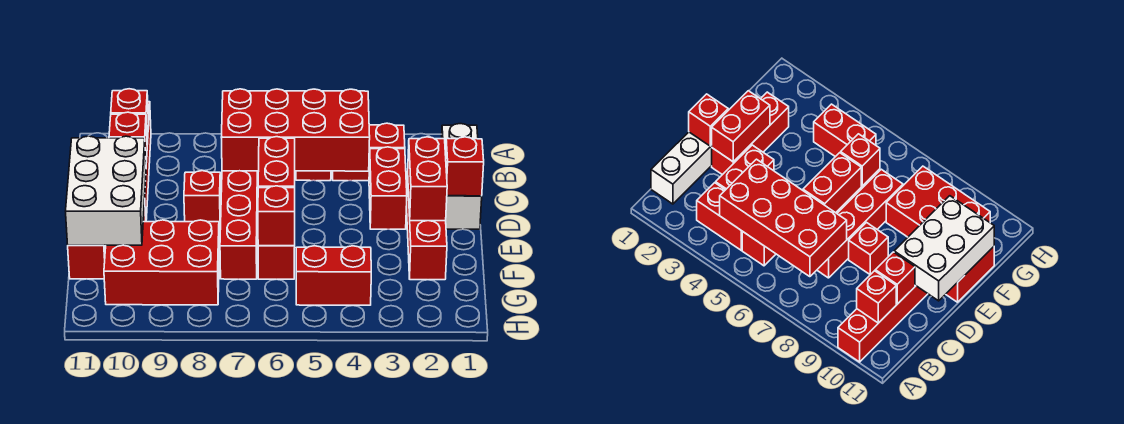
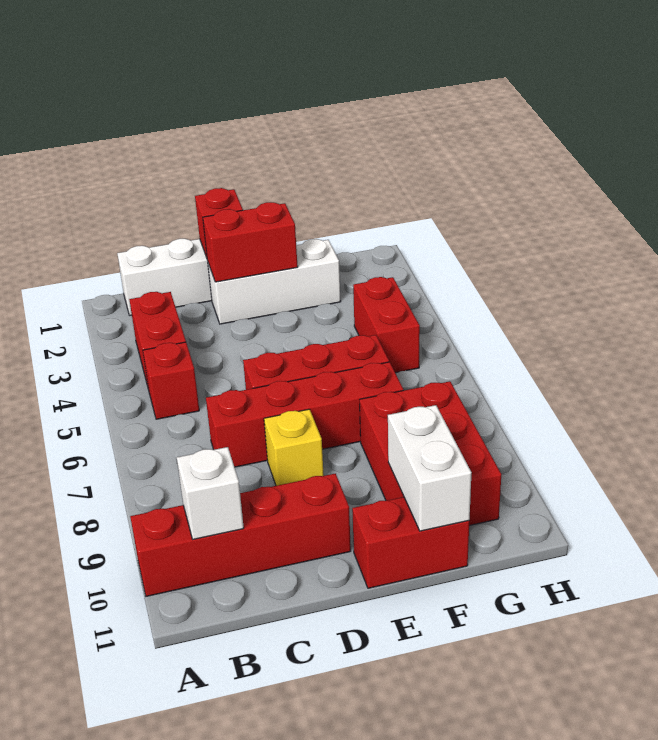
red 2x4 brick [221,89,370,171] -> none
red 1x1 brick [111,89,149,144] -> white 1x1 brick [177,447,244,539]
red 1x2 brick [369,147,407,229] -> none
red 1x1 brick [109,112,147,162] -> none
red 1x3 brick [407,178,447,280] -> white 1x3 brick [208,239,341,324]
red 1x2 brick [258,137,295,188] -> none
red 1x1 brick [184,171,221,229] -> yellow 1x1 brick [264,409,324,486]
white 2x3 brick [66,136,146,245] -> white 1x2 brick [388,405,472,531]
red 1x1 brick [258,186,295,246] -> none

